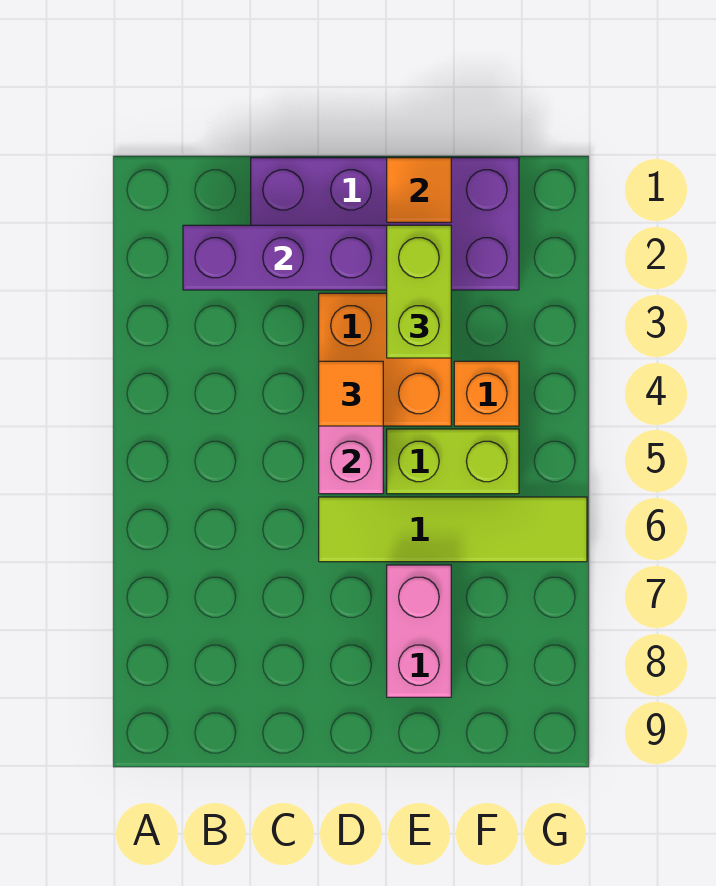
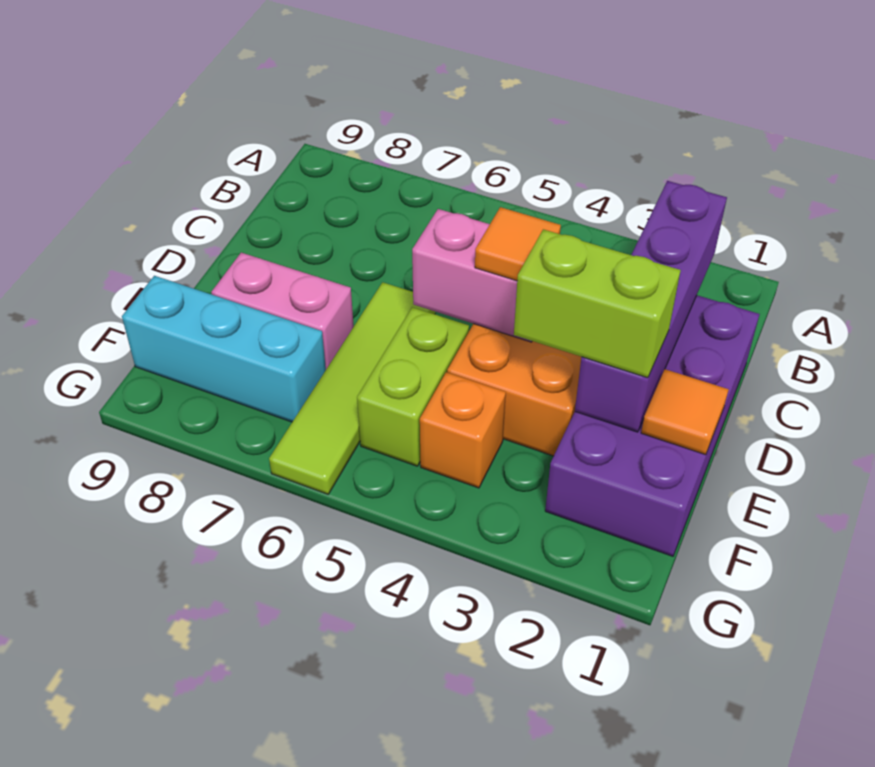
none -> cyan 1x3 brick [122,276,326,422]

